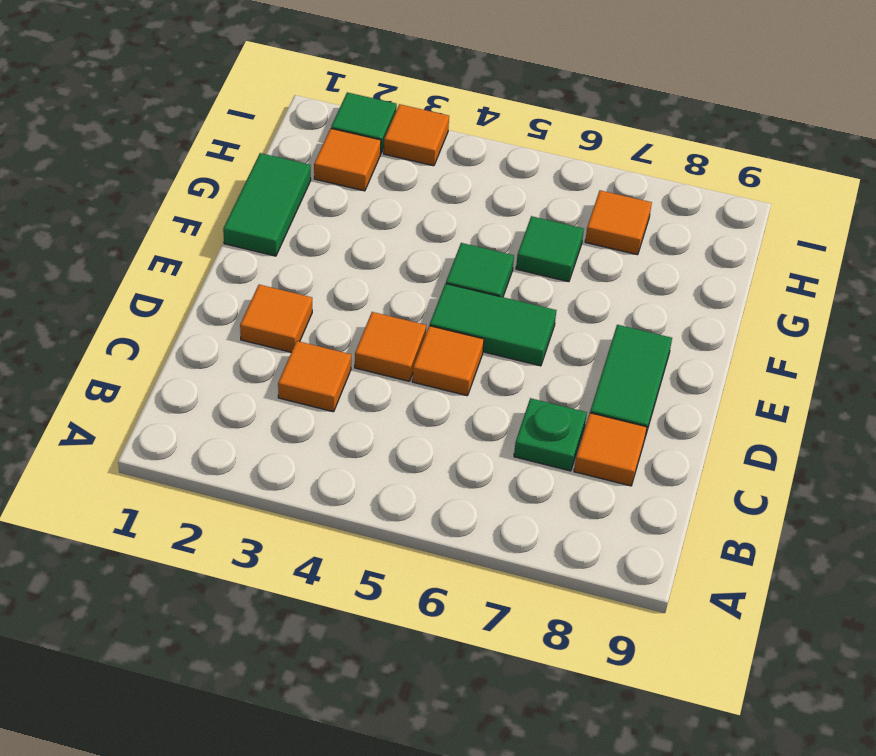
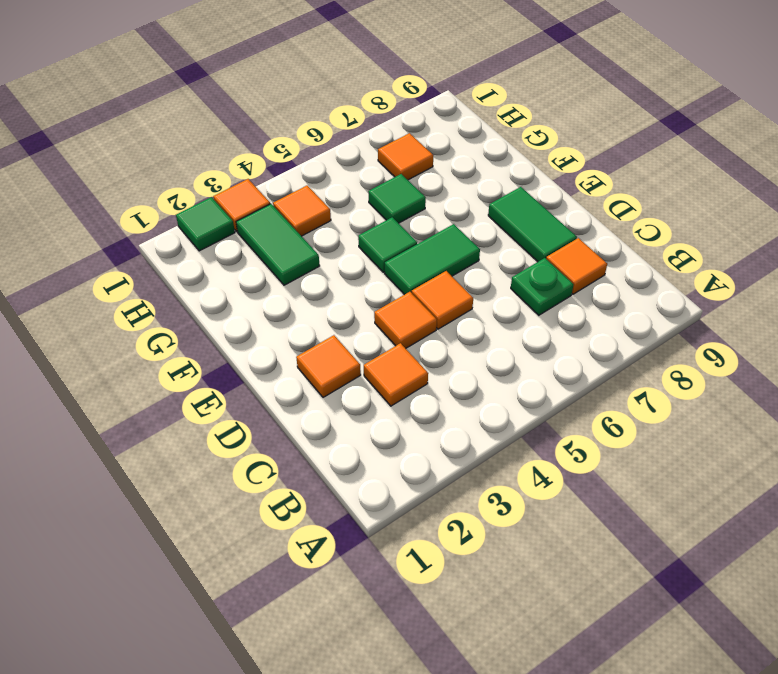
green 1x2 tile [223,153,311,256] -> green 1x2 tile moved to [236,204,320,285]
orange 1x1 tile [314,128,381,191] -> orange 1x1 tile moved to [273,186,331,236]

